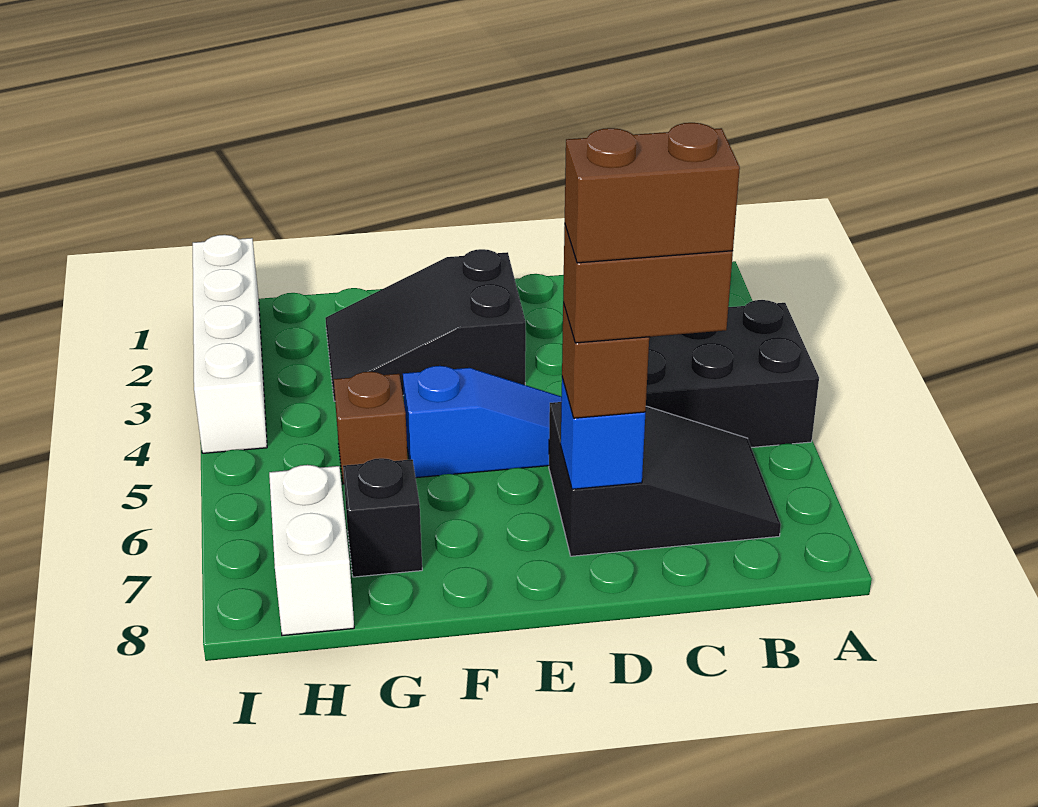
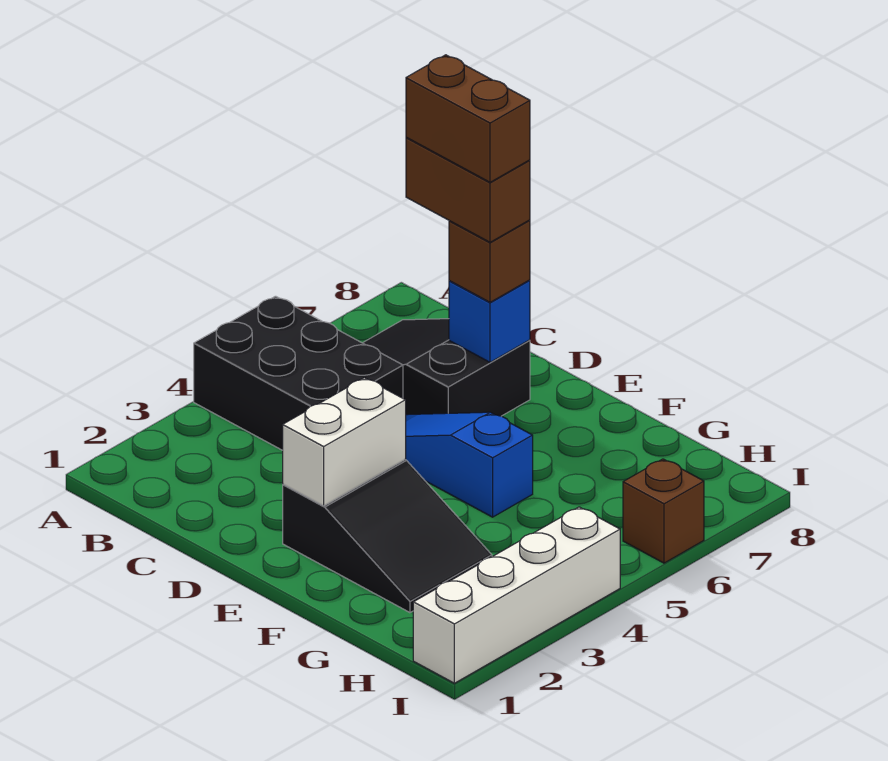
brown 1x1 brick [334,372,408,484] -> brown 1x1 brick moved to [623,459,704,563]
black 1x1 brick [343,458,422,577] -> none
white 1x2 brick [269,465,354,636] -> white 1x2 brick moved to [283,378,406,506]

